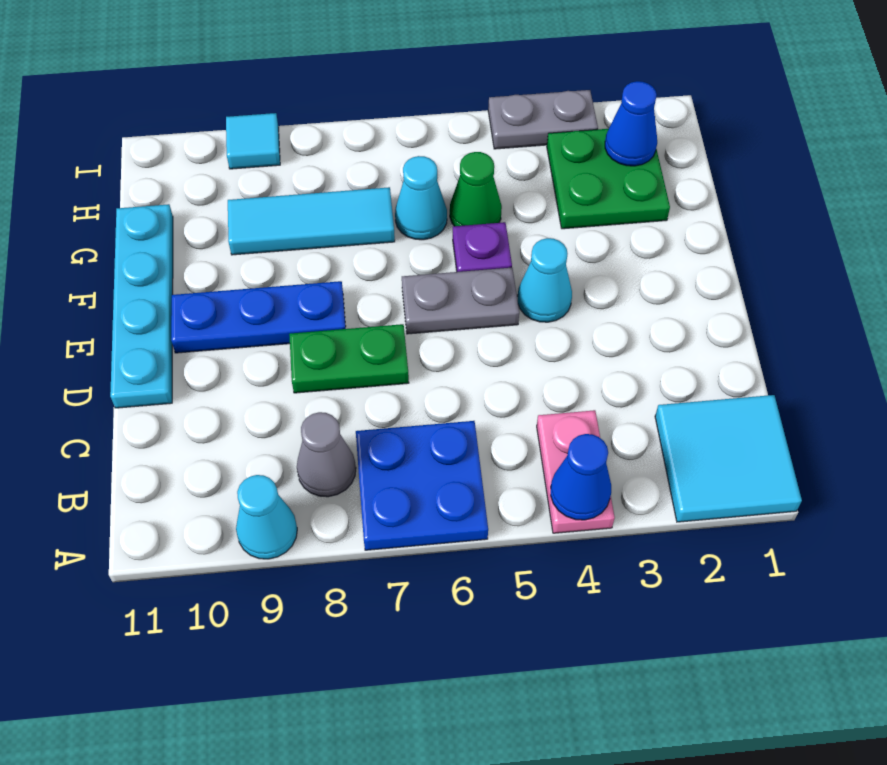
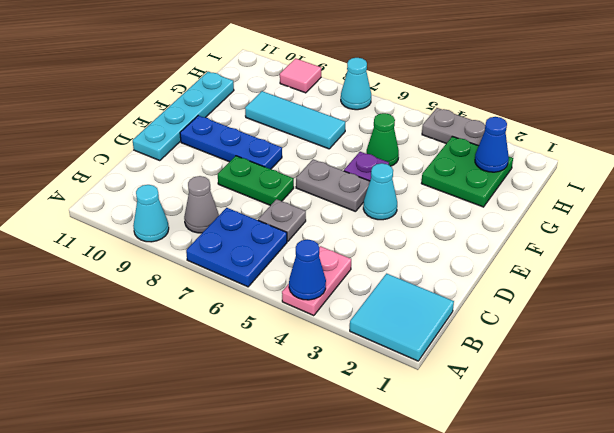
none -> grey 1x1 plate [258,199,306,241]
cyan 1x1 cone [395,156,447,240] -> cyan 1x1 cone moved to [341,58,371,110]
cyan 1x1 tile [226,113,280,169] -> pink 1x1 tile [280,58,321,93]

